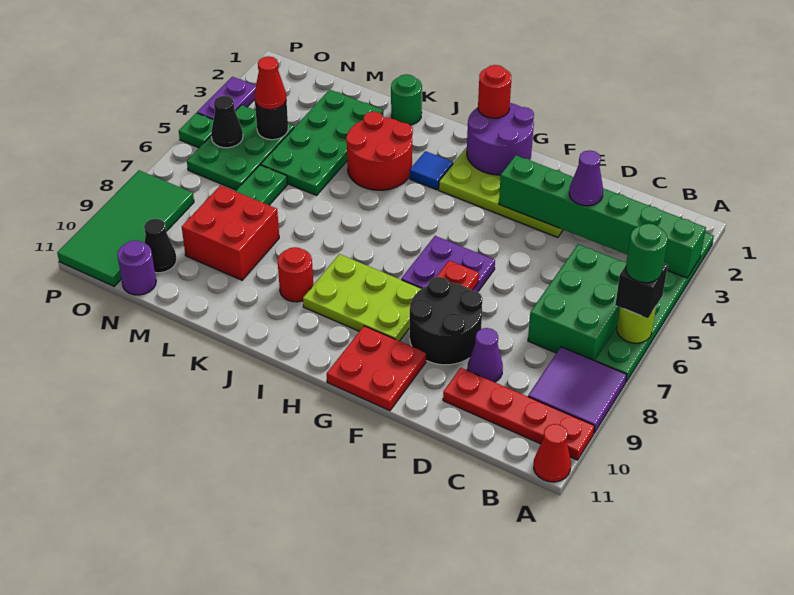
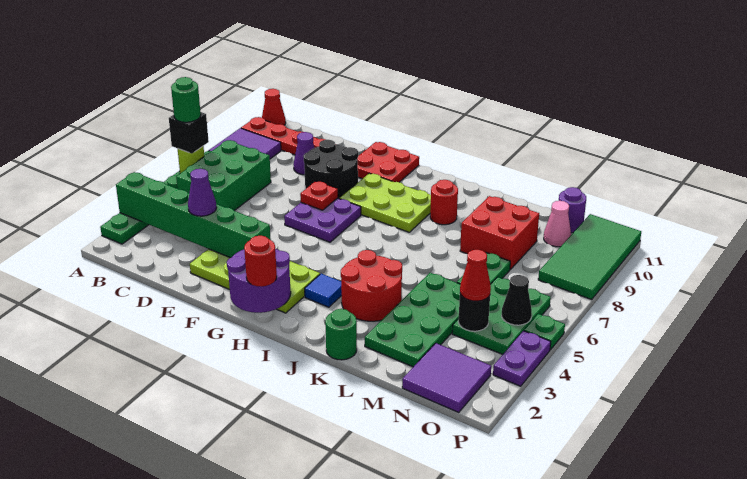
none -> purple 2x2 tile [402,343,491,413]
black 1x1 cone [144,219,177,273] -> pink 1x1 cone [544,201,571,247]

